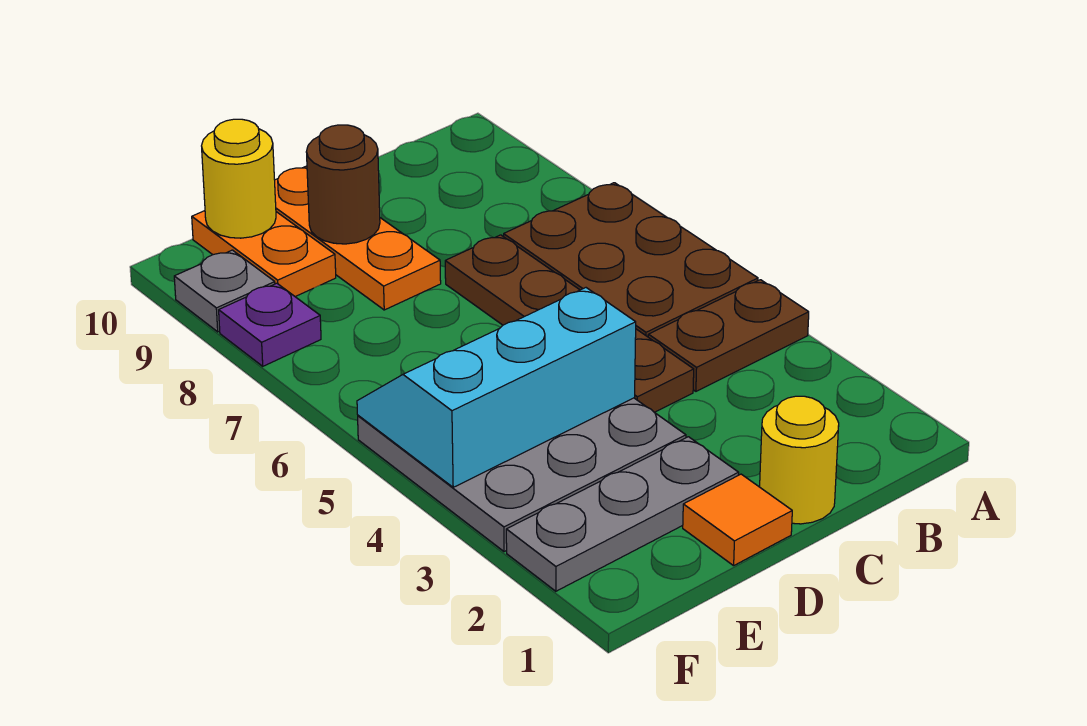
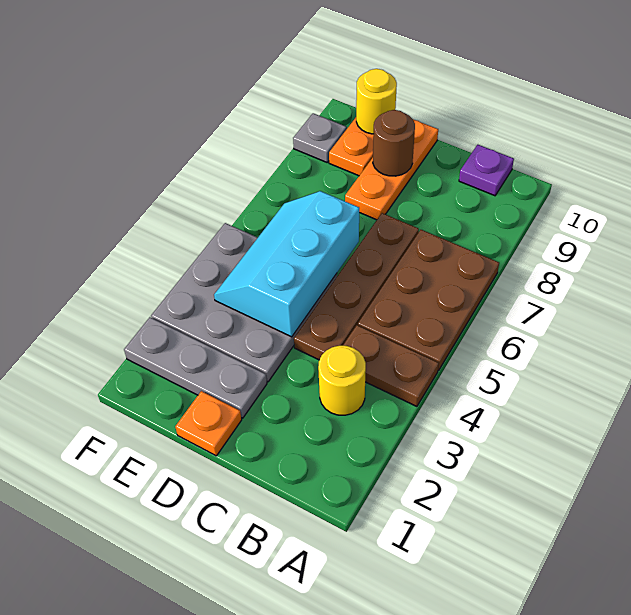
yellow 1x1 round brick [760,396,839,524] -> yellow 1x1 round brick moved to [318,346,366,415]
orange 1x1 tile [683,474,792,566] -> orange 1x1 plate [175,391,242,456]
cyan 2x3 slope [357,288,636,487] -> cyan 2x3 slope turned to [214,191,359,337]
purple 1x1 plate [219,283,321,366] -> purple 1x1 plate moved to [459,145,514,196]

